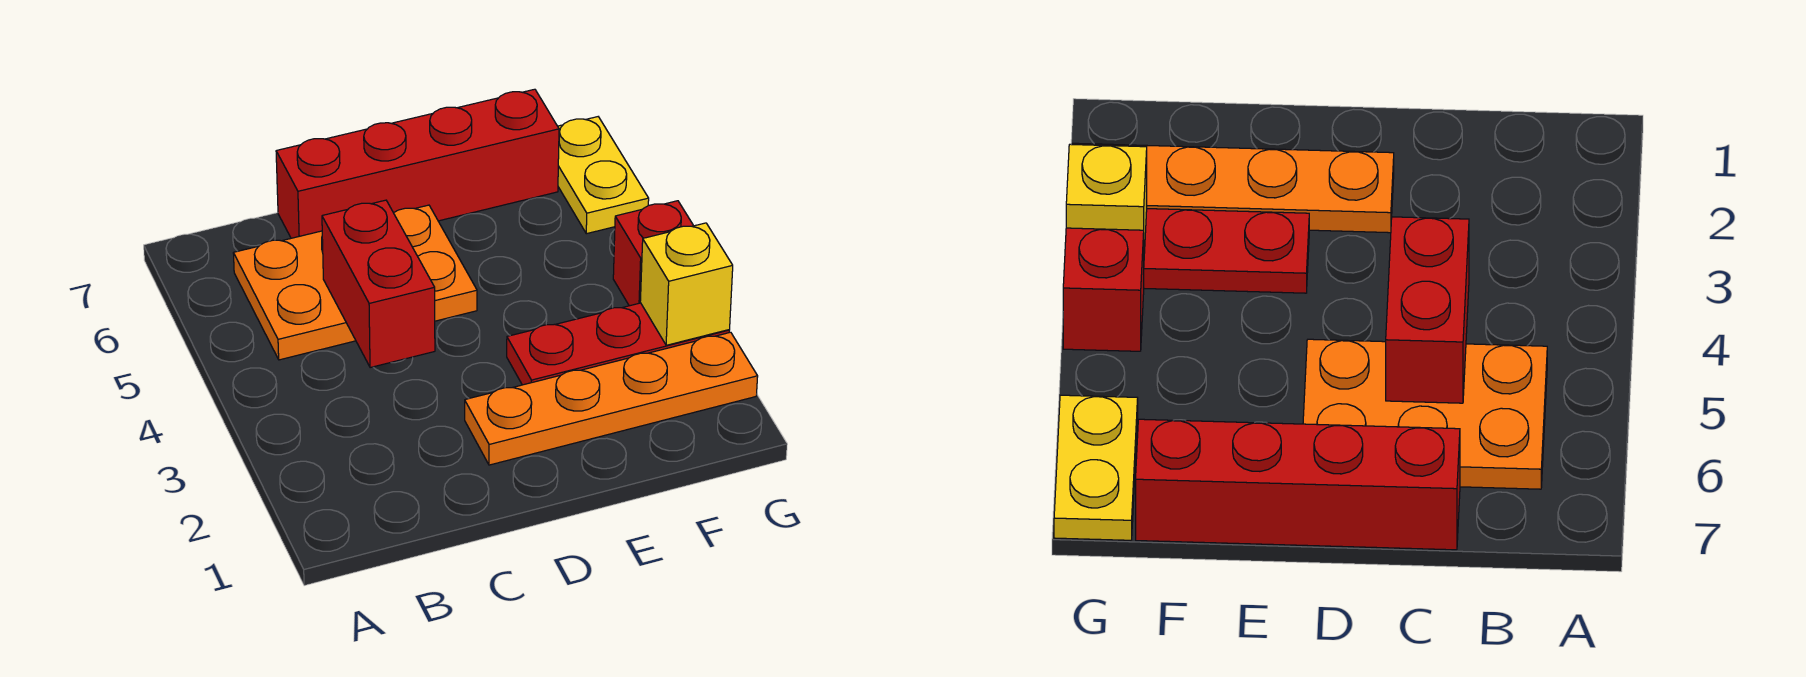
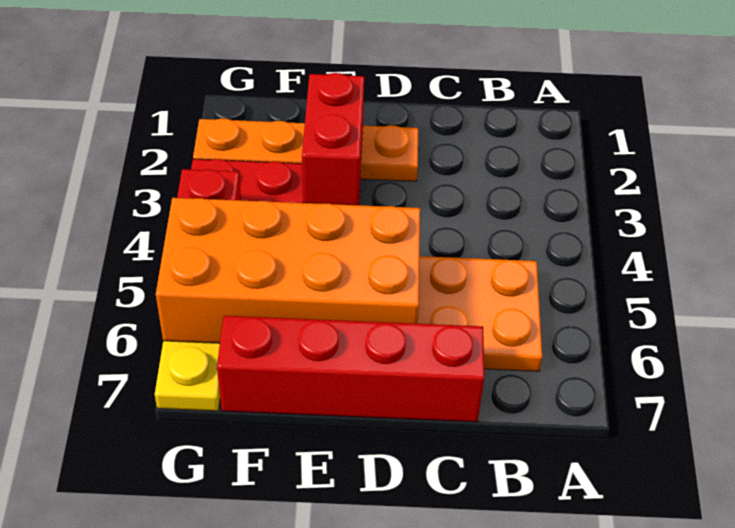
red 1x2 brick [322,200,435,368] -> red 1x2 brick moved to [302,73,364,205]
none -> orange 2x4 brick [156,198,420,343]
yellow 1x1 brick [640,223,733,345] -> none

